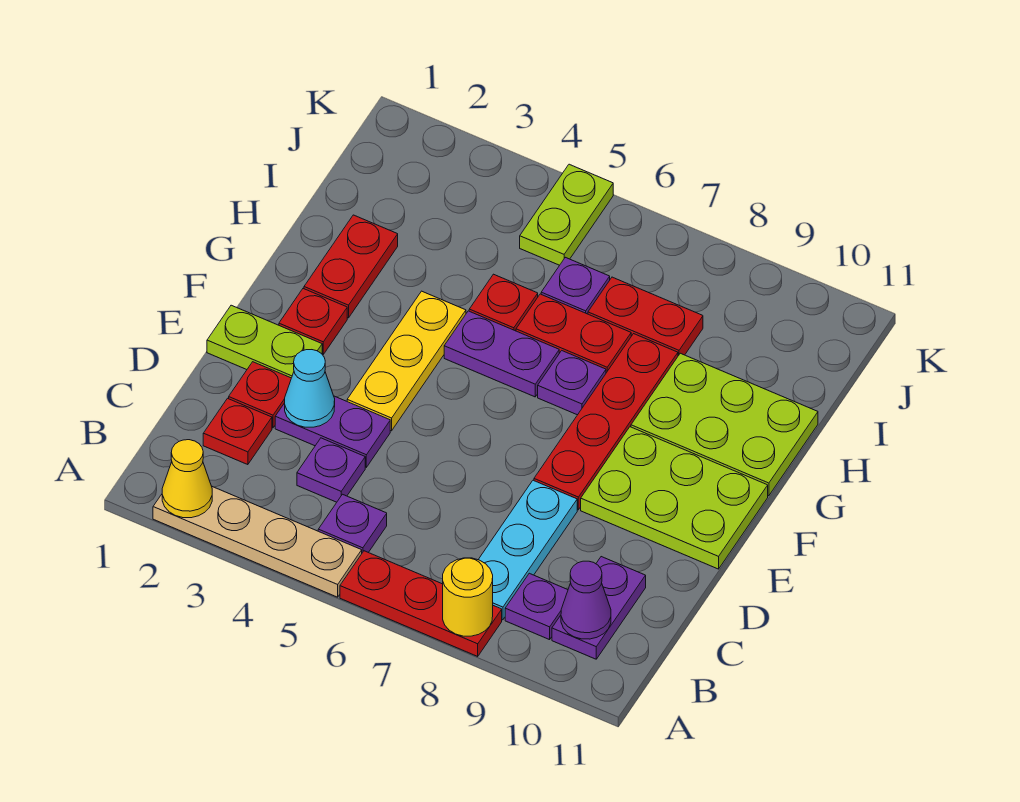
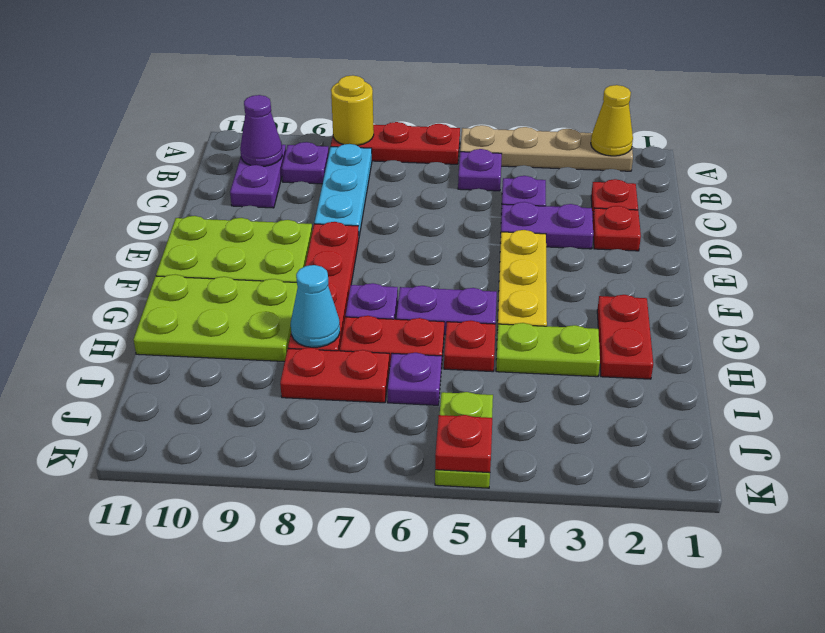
cyan 1x1 cone [285,350,335,427] -> cyan 1x1 cone moved to [291,265,340,347]
lime 1x2 plate [207,305,322,378] -> lime 1x2 plate moved to [496,323,600,377]
red 1x1 plate [279,289,347,354] -> red 1x1 plate moved to [435,415,492,473]

